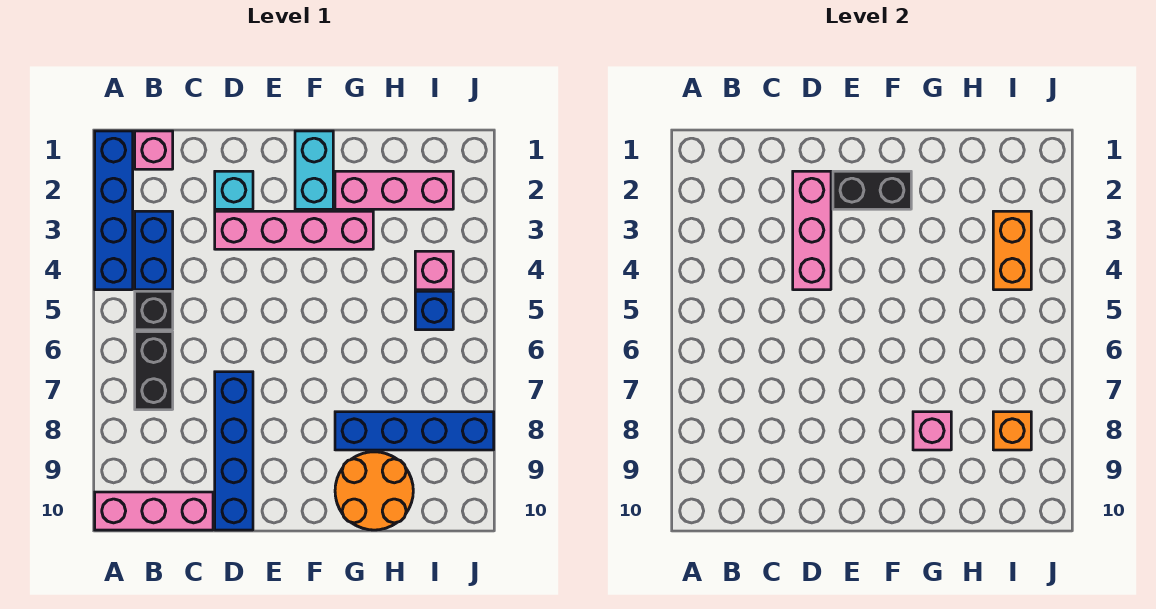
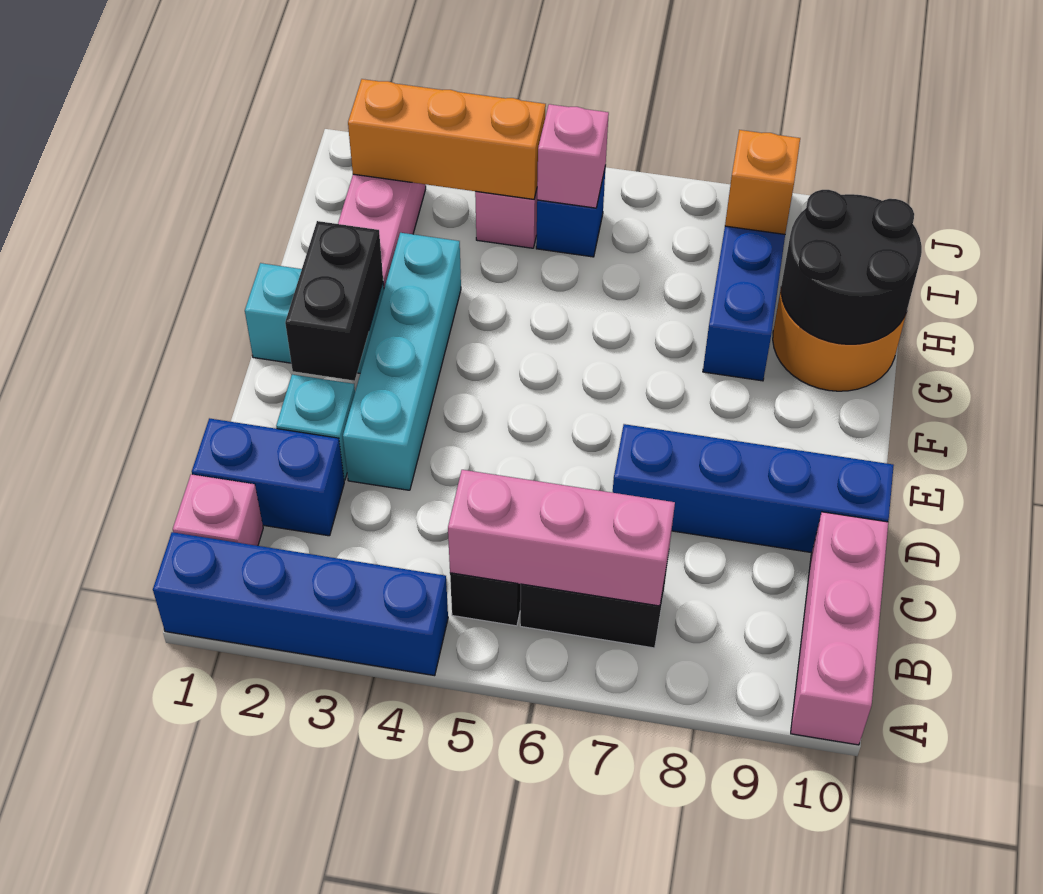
blue 1x2 brick [135,211,173,290] -> blue 1x2 brick moved to [192,418,344,536]
pink 1x3 brick [793,171,831,290] -> pink 1x3 brick moved to [448,470,675,606]
pink 1x4 brick [215,211,373,249] -> cyan 1x4 brick [343,233,461,490]
pink 1x1 brick [913,412,951,450] -> pink 1x1 brick moved to [537,104,609,208]
none -> black 2x2 round brick [781,190,922,344]
orange 1x2 brick [993,211,1031,290] -> orange 1x3 brick [348,79,546,199]

